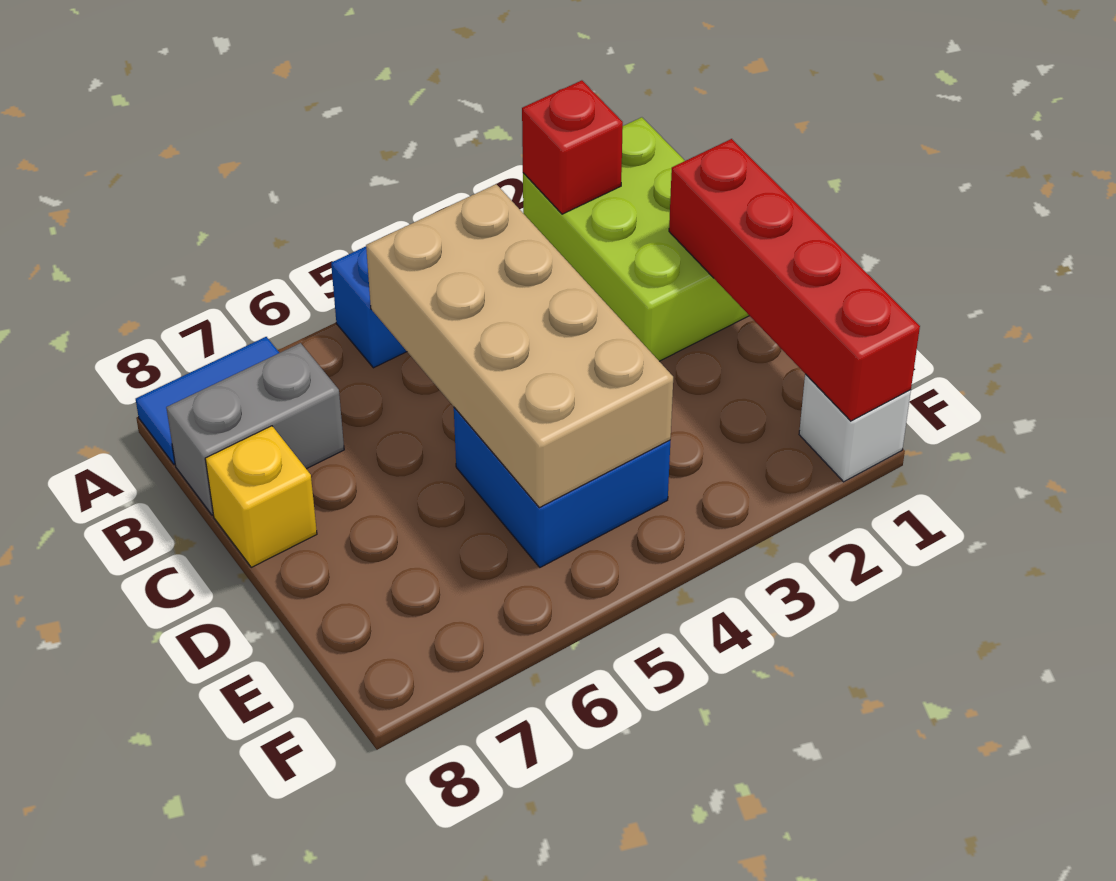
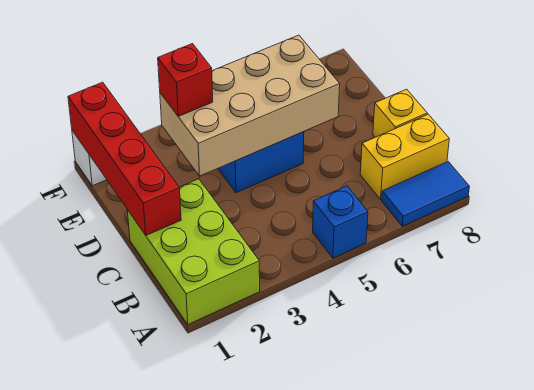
red 1x1 brick [522,80,623,214] -> red 1x1 brick moved to [158,44,213,116]
tan 2x4 brick [366,184,673,508] -> tan 2x4 brick turned to [160,35,340,176]
grey 1x2 brick [166,343,344,515] -> yellow 1x2 brick [360,114,449,199]

